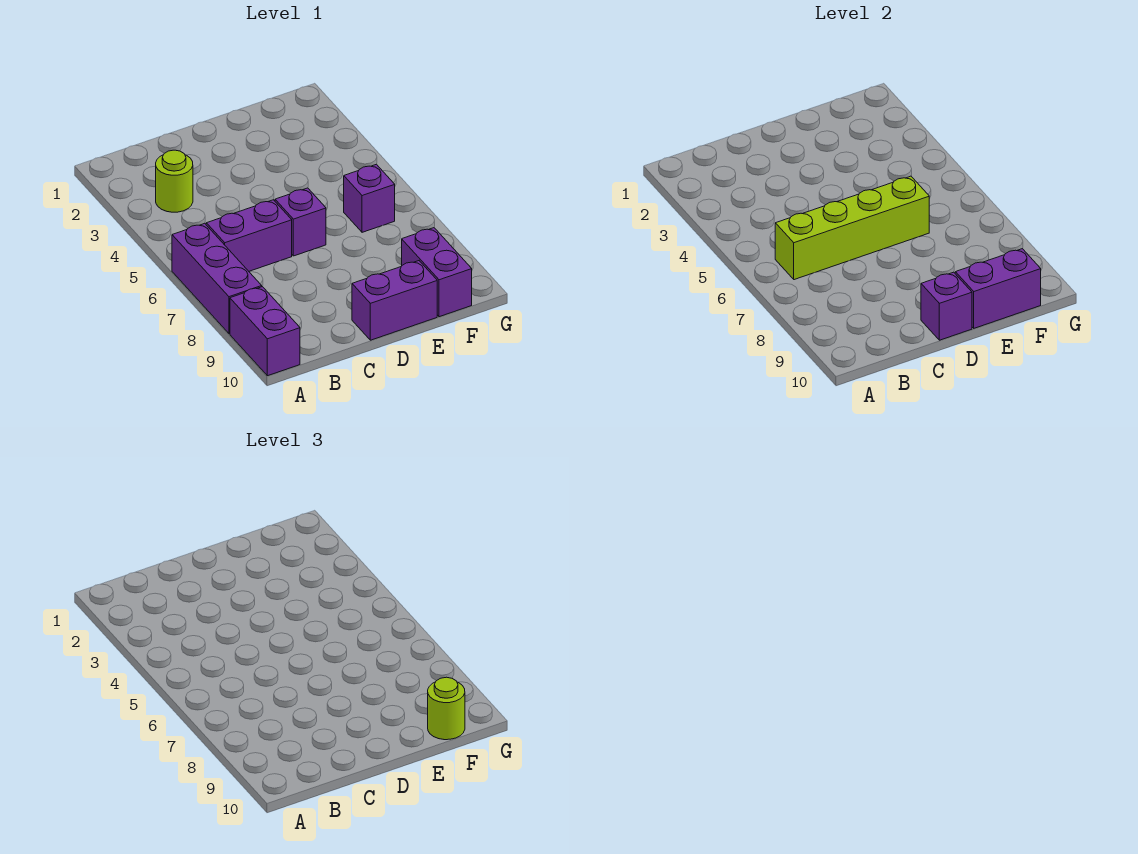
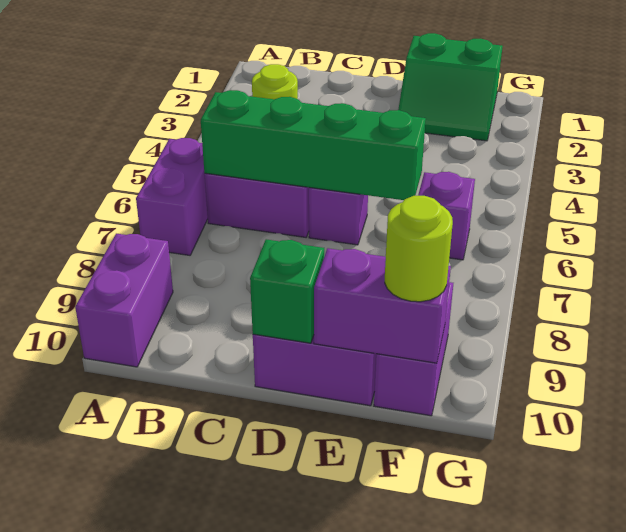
purple 1x3 brick [172,223,262,334] -> purple 1x2 brick [136,138,208,255]
lime 1x4 brick [775,176,929,280] -> green 1x4 brick [201,90,426,200]
purple 1x1 brick [921,272,972,340] -> green 1x1 brick [250,239,324,343]
none -> green 2x2 slope [398,33,503,141]

